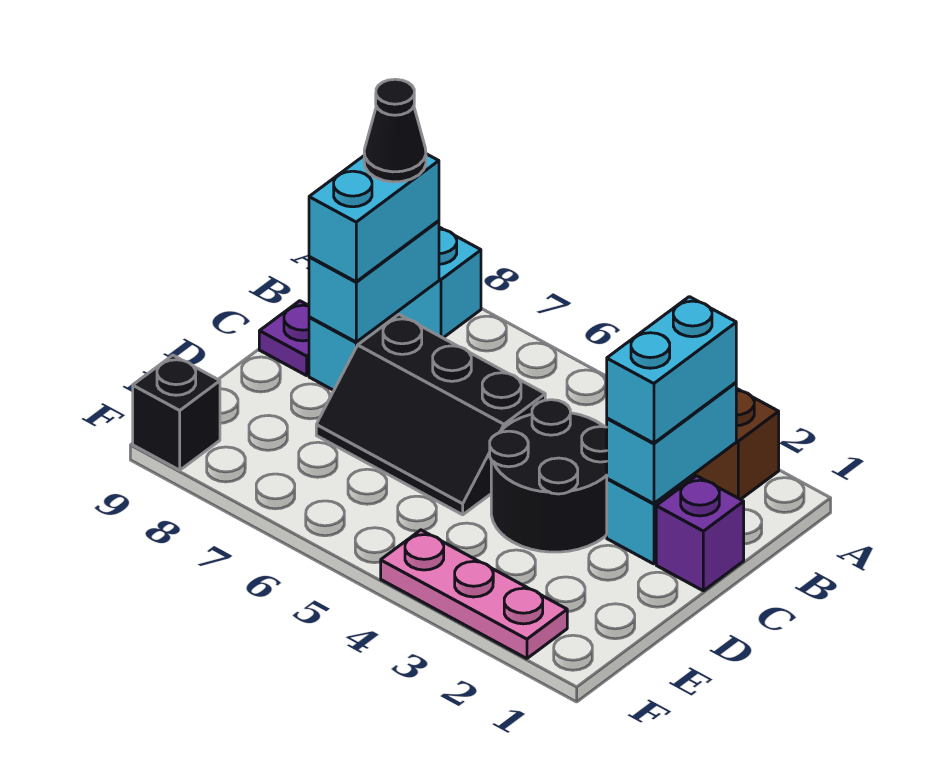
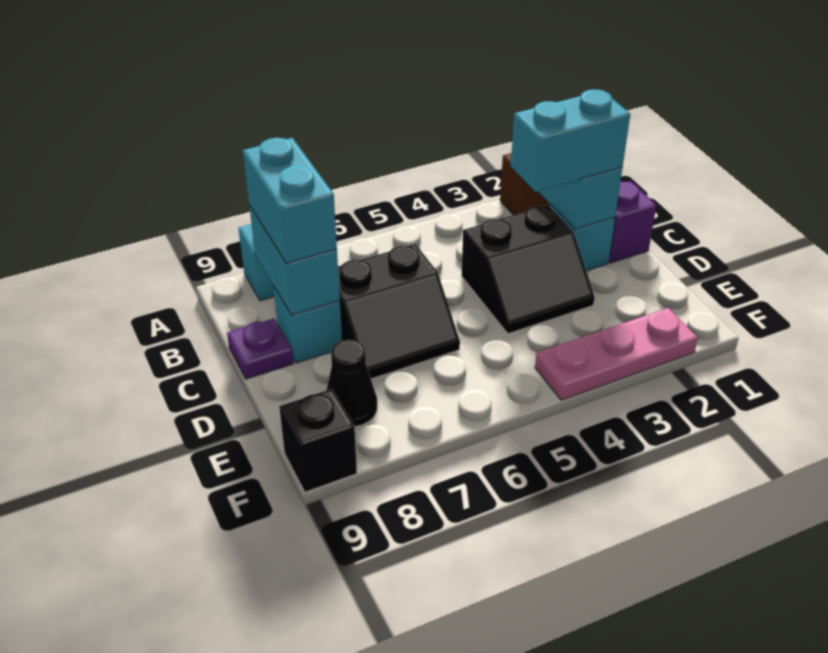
cyan 1x2 brick [607,297,736,443] -> cyan 1x2 brick turned to [511,89,630,192]
black 1x1 cone [364,79,426,182] -> black 1x1 cone moved to [327,340,377,427]
black 2x2 round brick [490,400,607,552] -> black 2x2 slope [461,205,595,334]
black 2x3 slope [316,315,545,515] -> black 2x2 slope [338,244,460,379]

